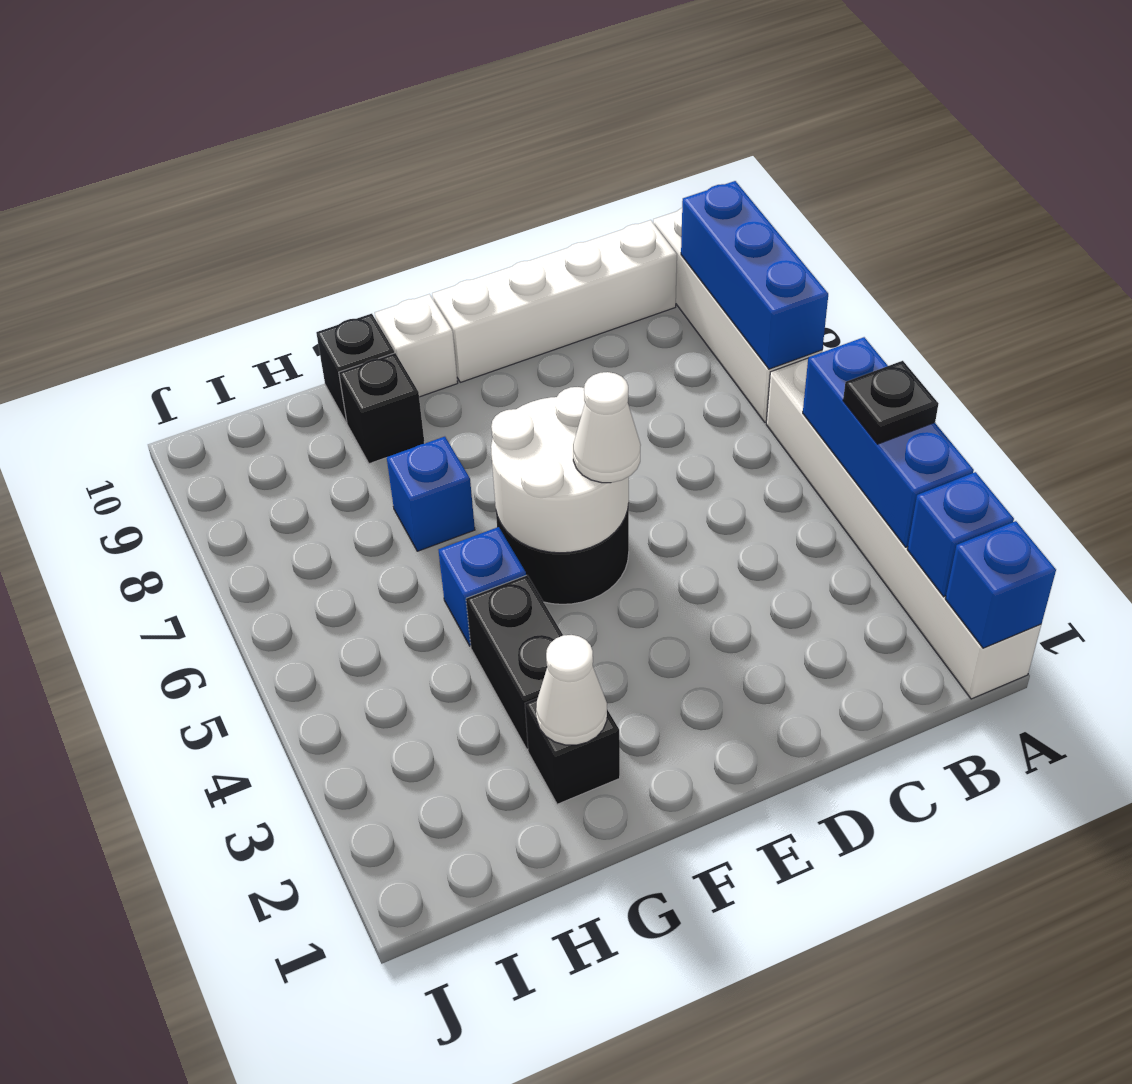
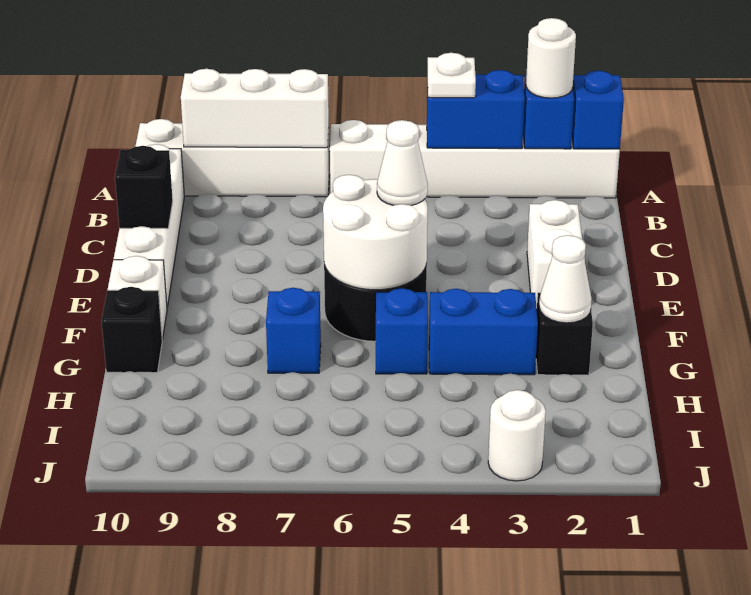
none -> white 1x1 round brick [526,18,576,98]
blue 1x3 brick [803,337,974,547] -> blue 1x2 brick [427,70,525,149]
black 1x1 plate [843,361,938,444] -> white 1x1 plate [428,53,476,98]
blue 1x3 brick [681,181,828,369] -> white 1x3 brick [181,69,329,148]
none -> white 1x2 brick [527,200,585,308]
black 1x2 brick [466,575,563,749] -> blue 1x2 brick [429,289,538,375]
black 1x1 brick [339,353,425,464] -> black 1x1 brick moved to [115,146,173,229]
none -> white 1x1 round brick [488,390,546,481]

